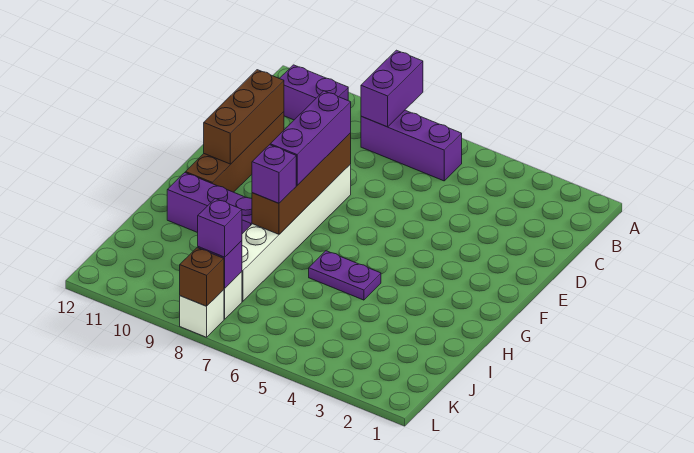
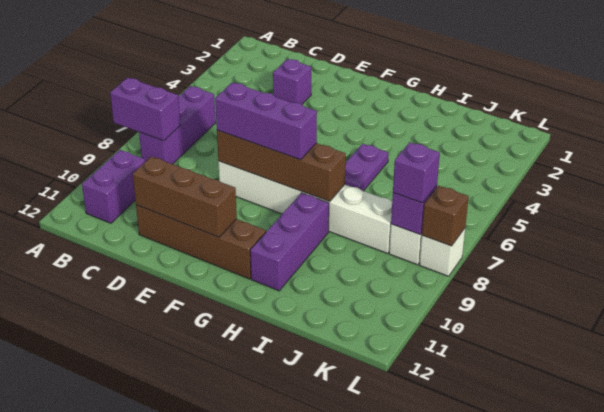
purple 1x1 brick [252,145,296,203] -> purple 1x1 brick moved to [273,59,311,104]

